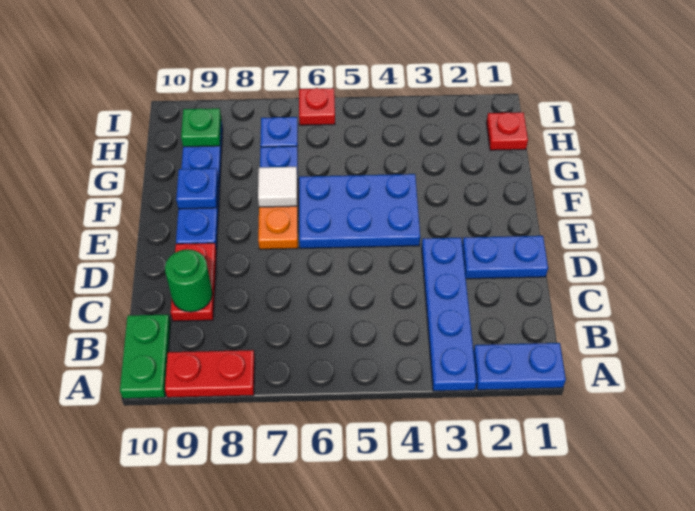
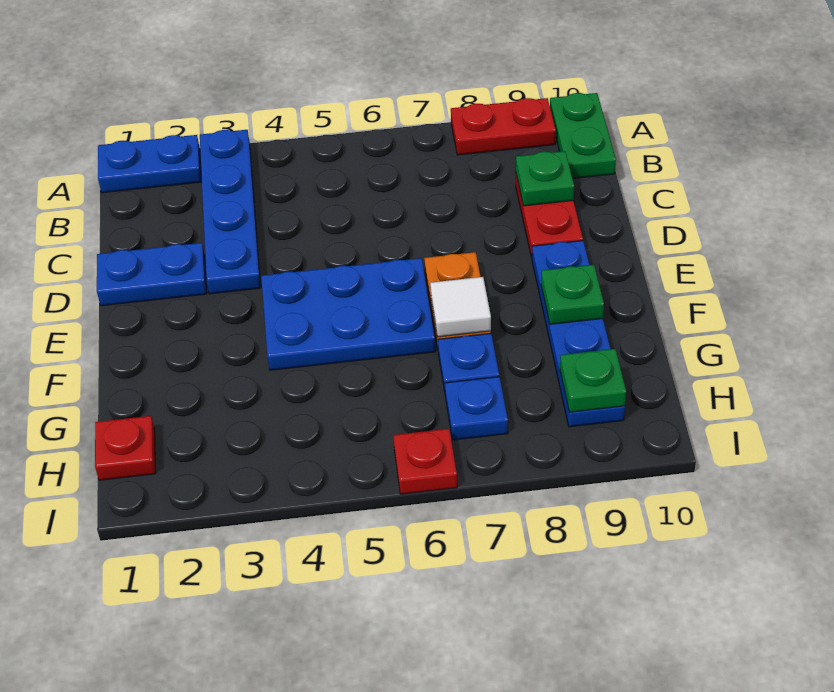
green 1x1 round brick [165,249,212,312] -> green 1x1 plate [516,151,574,206]
blue 1x1 plate [176,168,218,209] -> green 1x1 plate [541,265,604,324]

